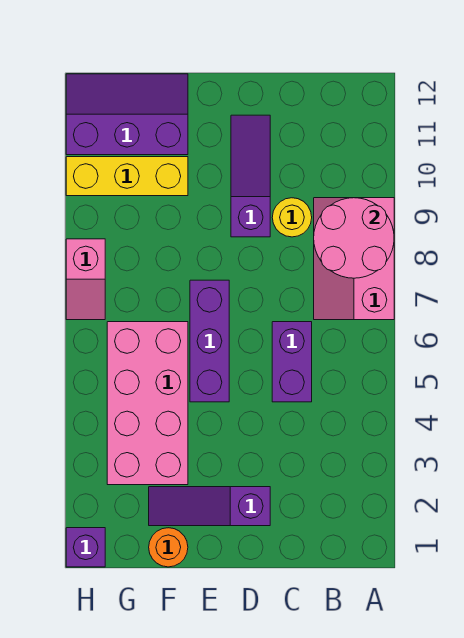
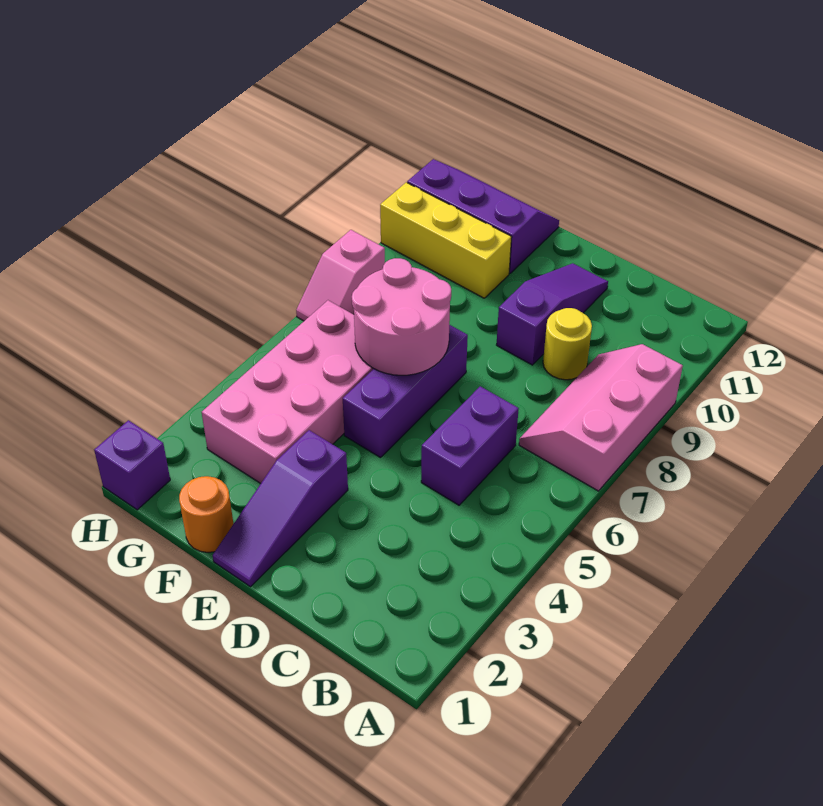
pink 2x2 round brick [314,198,394,278] -> pink 2x2 round brick moved to [352,258,451,375]
purple 1x3 slope [149,487,270,526] -> purple 1x3 slope turned to [213,430,348,587]

